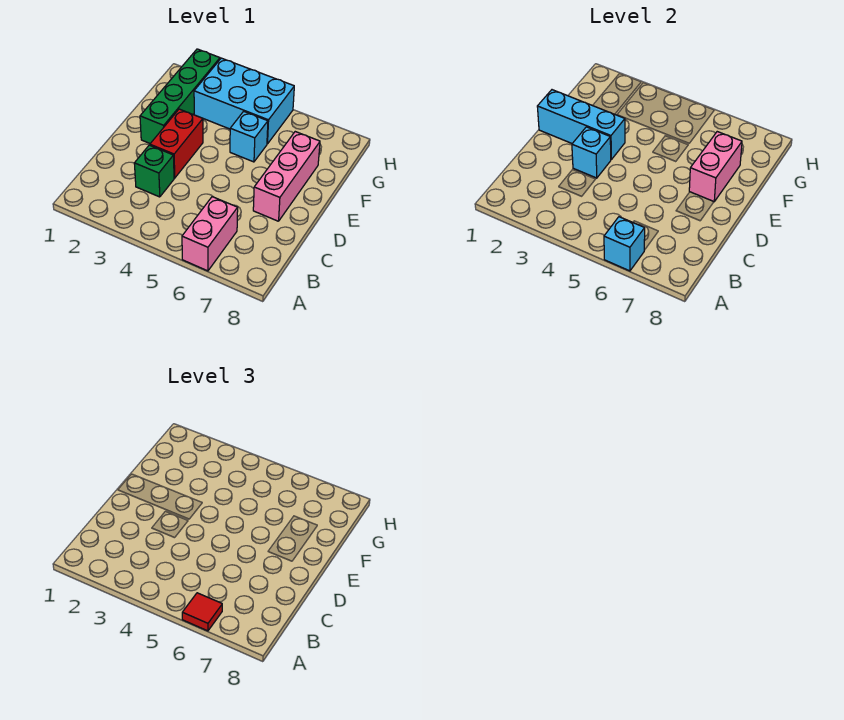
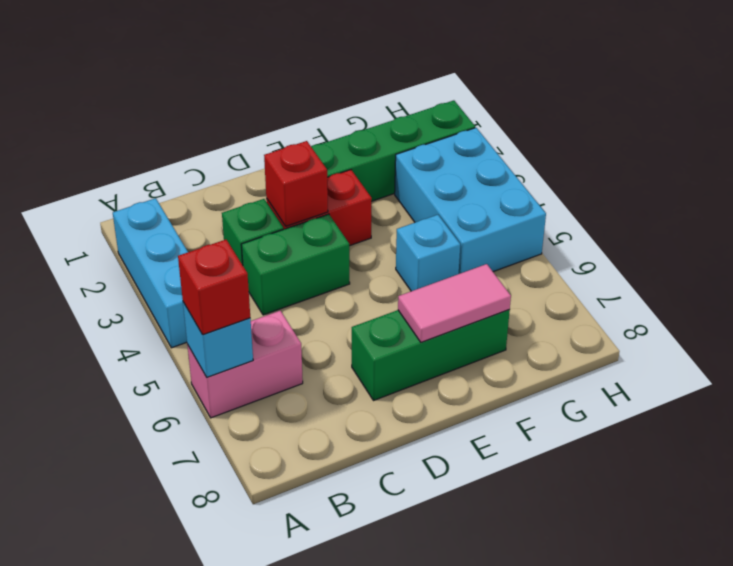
red 1x1 tile [182,593,222,631] -> red 1x1 brick [178,240,250,335]
none -> green 1x2 brick [241,214,350,315]
cyan 1x1 brick [572,127,611,178] -> red 1x1 brick [264,141,328,226]
pink 1x3 brick [253,132,320,221] -> green 1x3 brick [352,310,510,401]
cyan 1x3 brick [537,90,625,159] -> cyan 1x3 brick moved to [113,198,188,348]
pink 1x2 brick [689,132,742,202] -> pink 1x2 tile [398,264,511,342]

